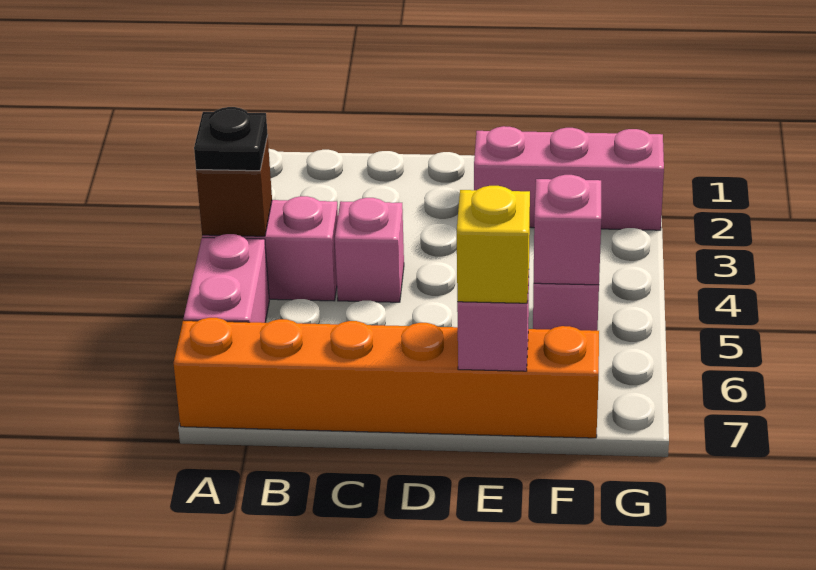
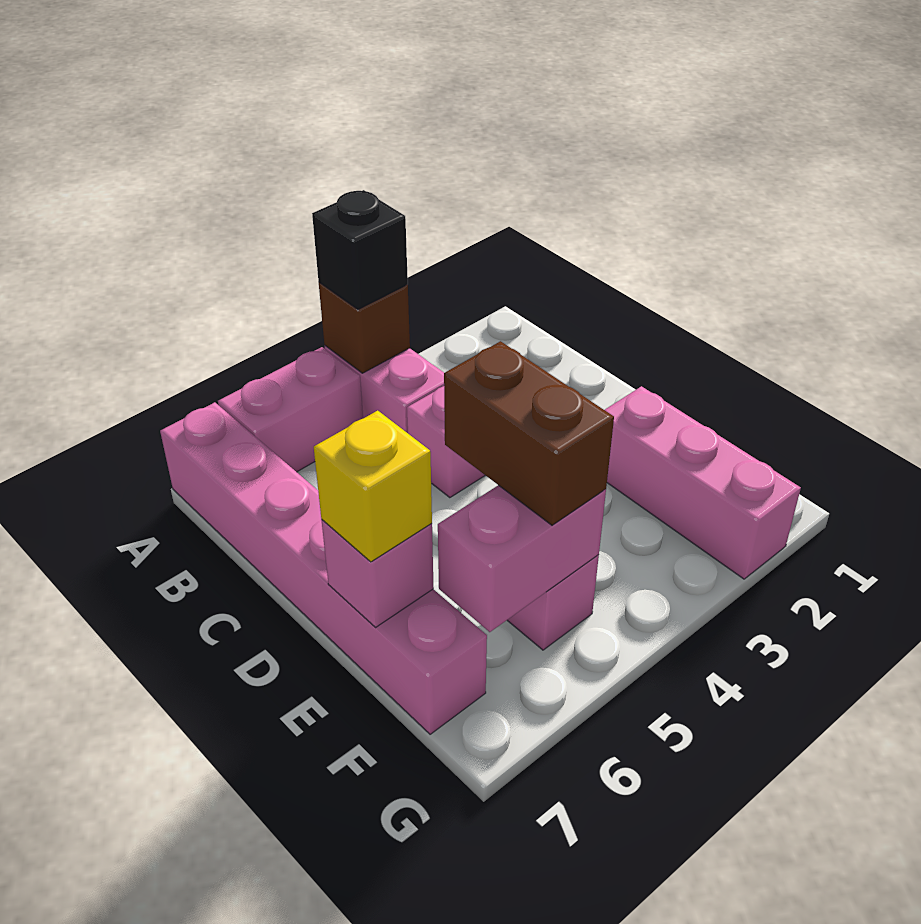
black 1x1 plate [194,107,268,171] -> black 1x1 brick [312,190,408,309]
orange 1x6 brick [173,318,599,438] -> pink 1x6 brick [160,402,487,734]
none -> brown 1x2 brick [444,341,614,525]
pink 1x1 brick [534,175,601,285] -> pink 1x2 brick [438,485,606,632]

